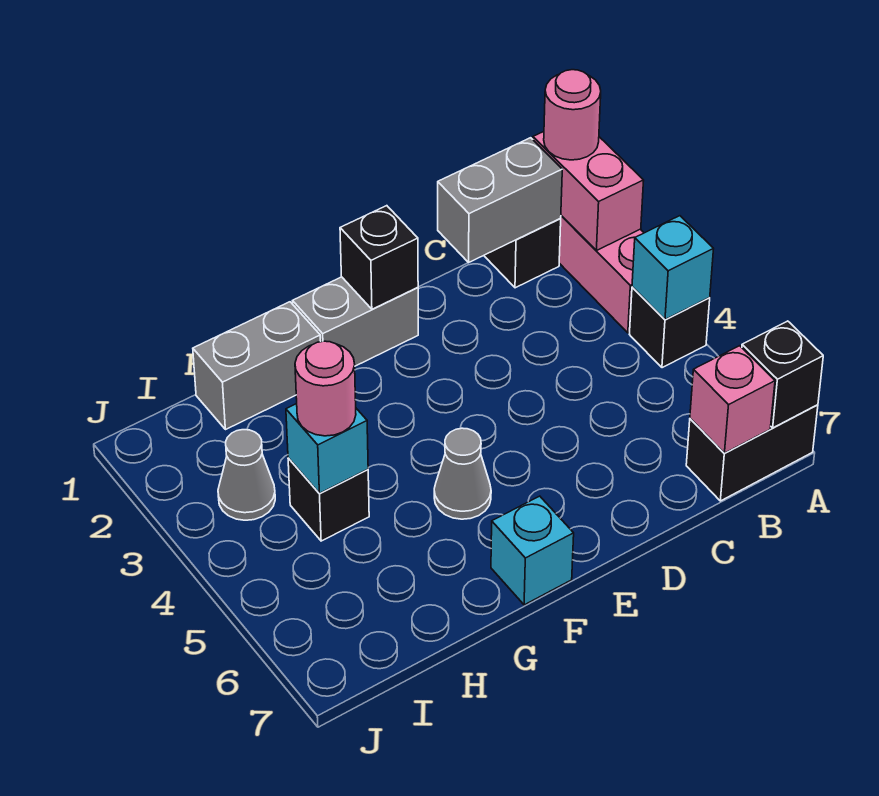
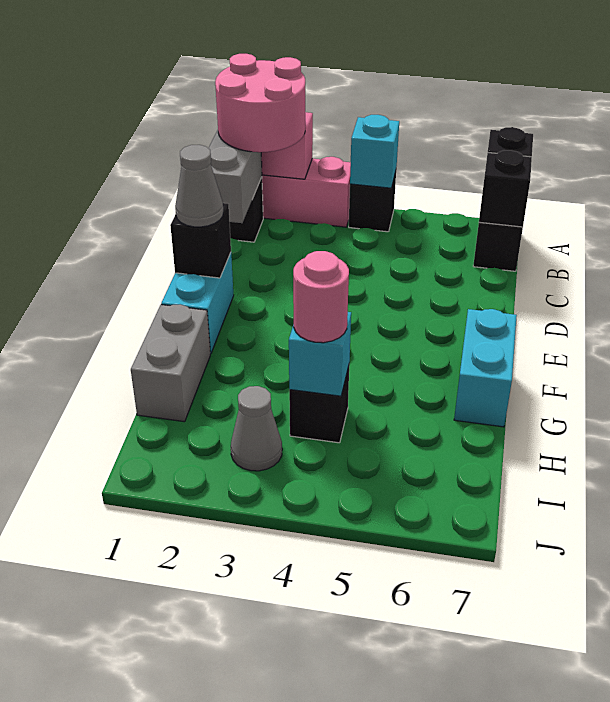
pink 1x1 round brick [544,70,601,160] -> pink 2x2 round brick [215,54,305,152]
pink 1x1 brick [690,346,775,453] -> black 1x1 brick [479,150,532,227]
grey 1x2 brick [293,277,418,366] -> cyan 1x2 brick [161,253,234,354]
grey 1x1 cone [434,428,491,519] -> grey 1x1 cone moved to [175,145,223,227]
cyan 1x1 brick [491,496,574,605] -> cyan 1x2 brick [454,309,517,427]

